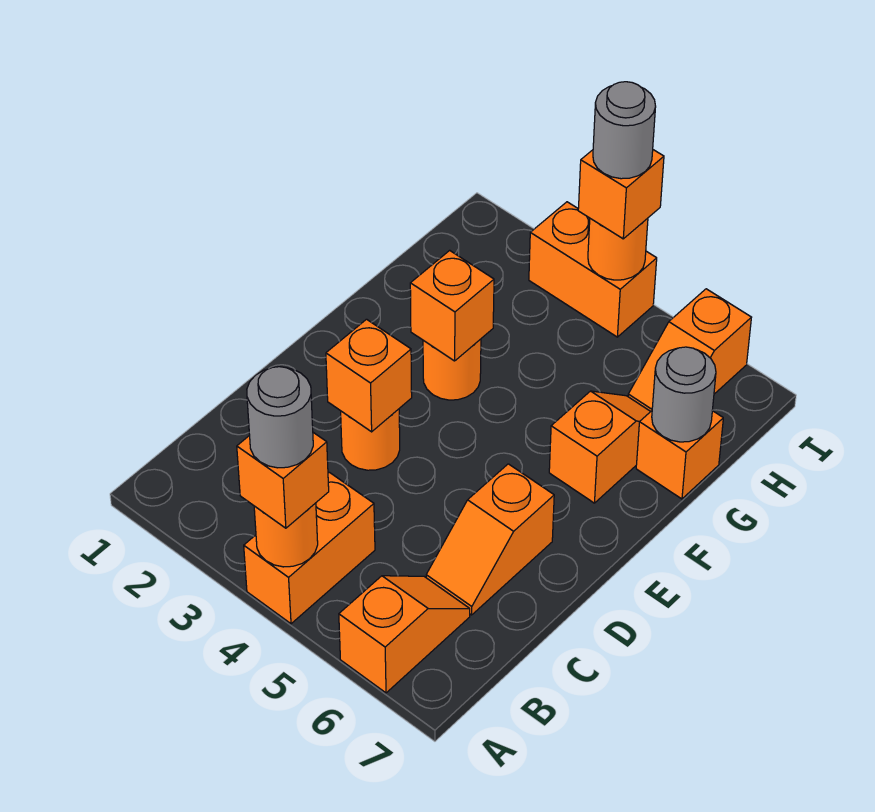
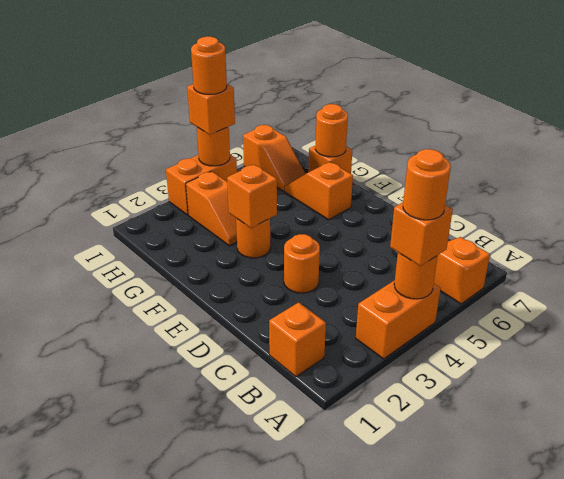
orange 1x2 brick [244,472,375,624] -> orange 1x2 brick turned to [356,280,441,359]
grey 1x1 round brick [247,367,313,468] -> orange 1x1 round brick [403,149,451,220]
orange 1x2 slope [426,464,554,615] -> orange 1x2 slope moved to [186,171,237,246]
orange 1x1 brick [326,319,412,432] -> orange 1x1 brick moved to [269,302,326,377]
grey 1x1 round brick [652,347,716,442] -> orange 1x1 round brick [315,104,348,157]
grey 1x1 round brick [593,82,656,179] -> orange 1x1 round brick [191,37,227,95]

